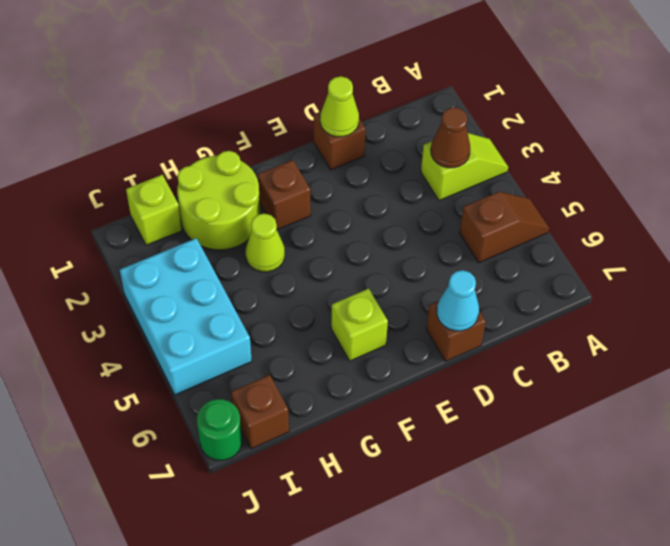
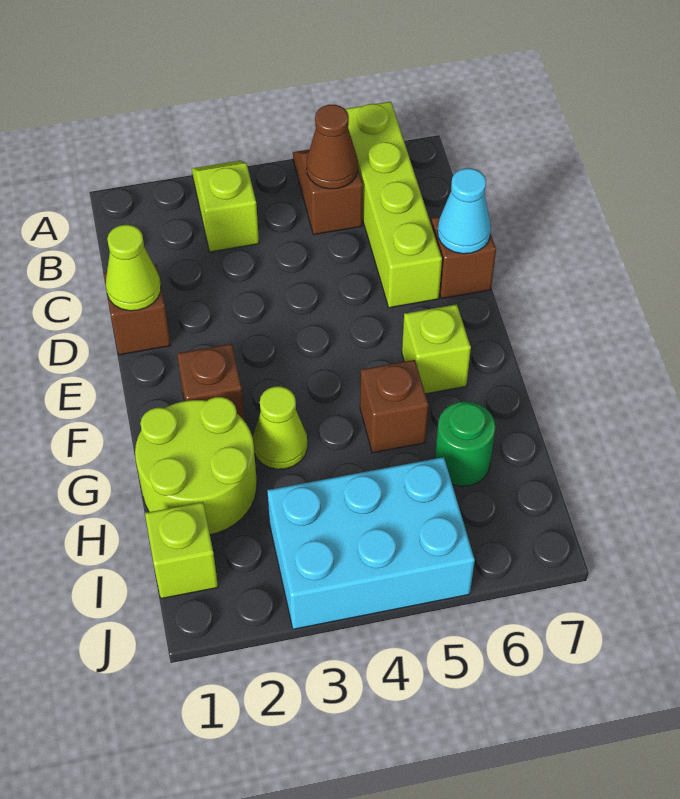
none -> lime 1x4 brick [345,102,442,308]
brown 1x1 cone [431,107,470,168] -> brown 1x1 cone moved to [307,105,358,189]
brown 1x1 brick [231,375,289,449] -> brown 1x1 brick moved to [360,360,429,453]
green 1x1 round brick [197,399,242,460] -> green 1x1 round brick moved to [435,402,495,486]

